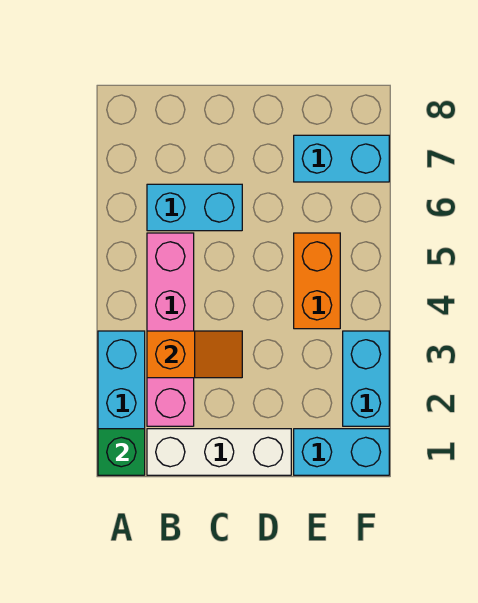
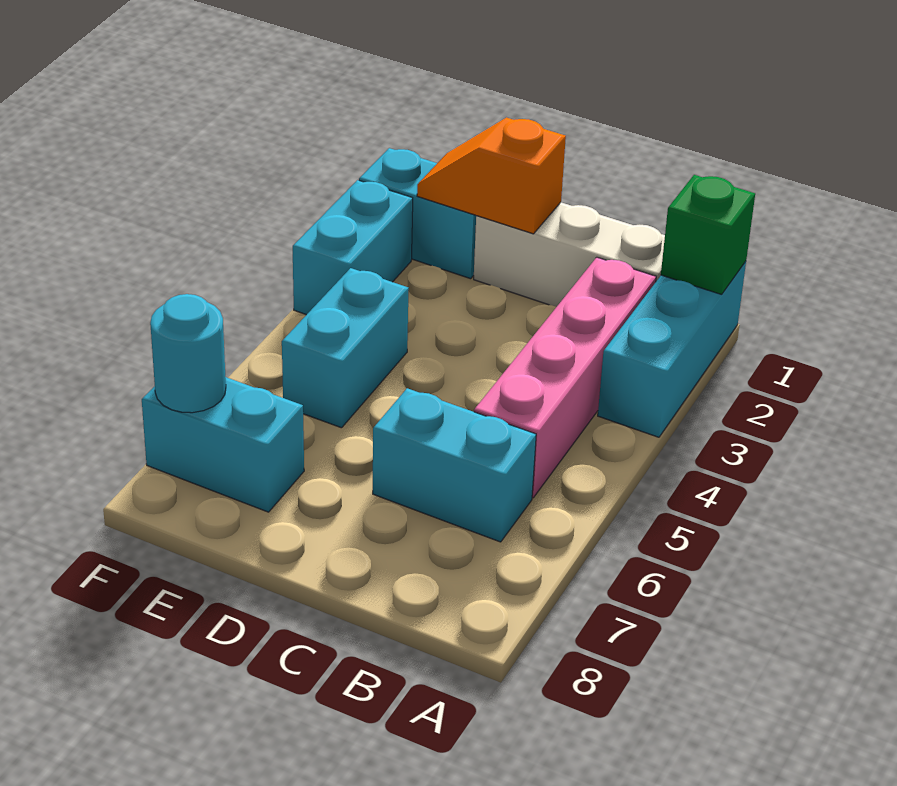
orange 1x2 slope [147,331,242,378] -> orange 1x2 slope moved to [417,118,566,234]
orange 1x2 brick [294,233,340,329] -> cyan 1x2 brick [282,268,409,428]
none -> cyan 1x1 round brick [150,294,226,413]

